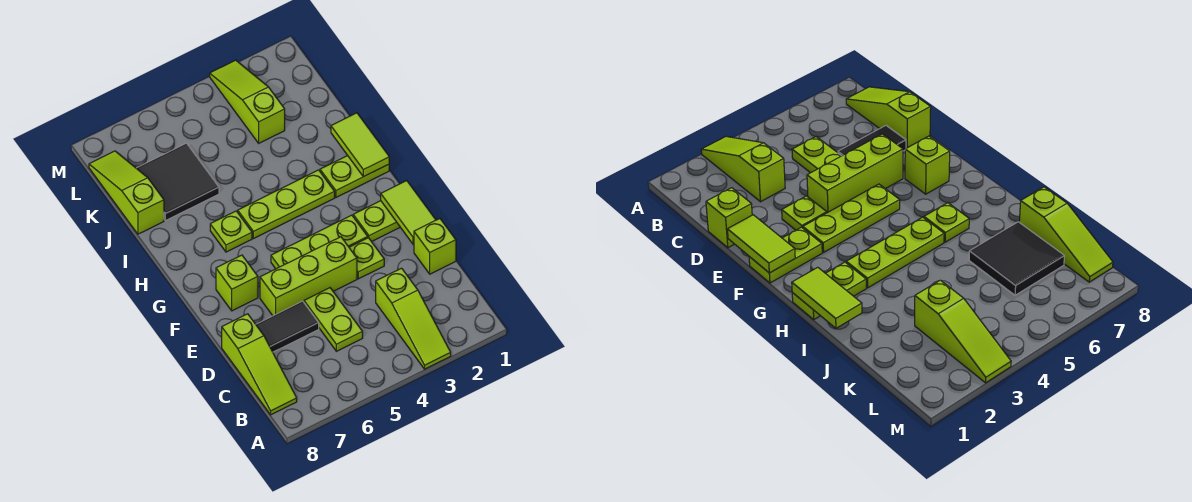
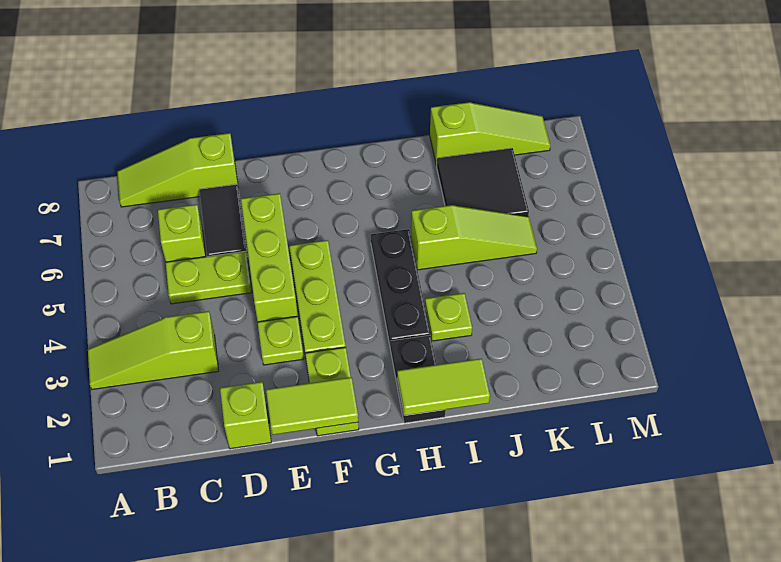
lime 1x1 brick [216,255,258,311] -> lime 1x1 brick moved to [158,204,206,262]
lime 1x2 plate [320,156,389,197] -> black 1x2 plate [390,335,446,423]
lime 1x3 plate [238,170,335,239] -> black 1x3 plate [371,229,430,344]
lime 1x1 plate [210,211,252,252] -> lime 1x1 plate moved to [425,293,472,341]
lime 1x3 slope [210,60,285,143] -> lime 1x3 slope moved to [411,205,537,270]

